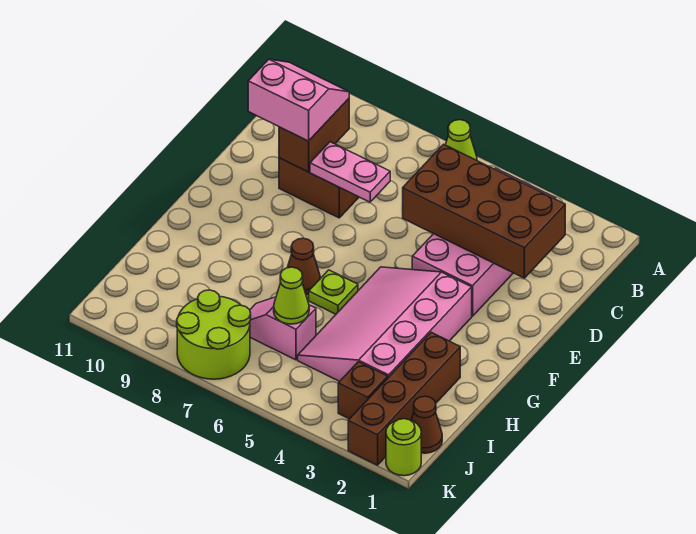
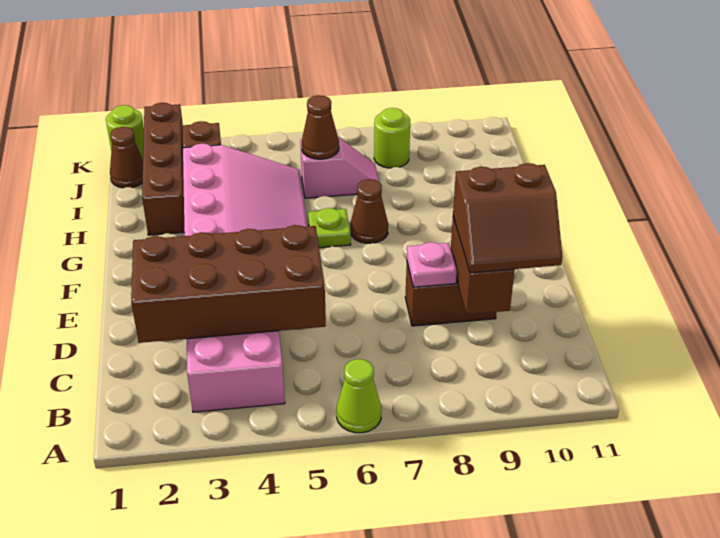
pink 2x2 slope [248,59,349,141] -> brown 2x2 slope [453,163,562,273]
pink 1x2 plate [310,142,390,202] -> pink 1x1 plate [407,242,457,287]
lime 1x1 cone [274,267,309,324] -> brown 1x1 cone [302,95,339,159]
lime 2x2 round brick [177,290,251,379] -> lime 1x1 round brick [374,108,410,168]

